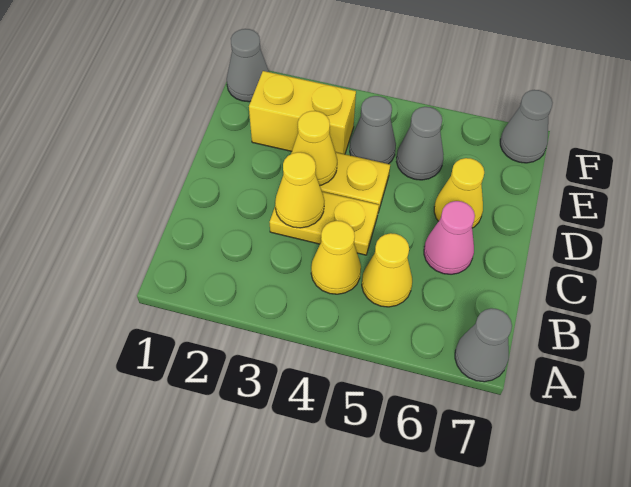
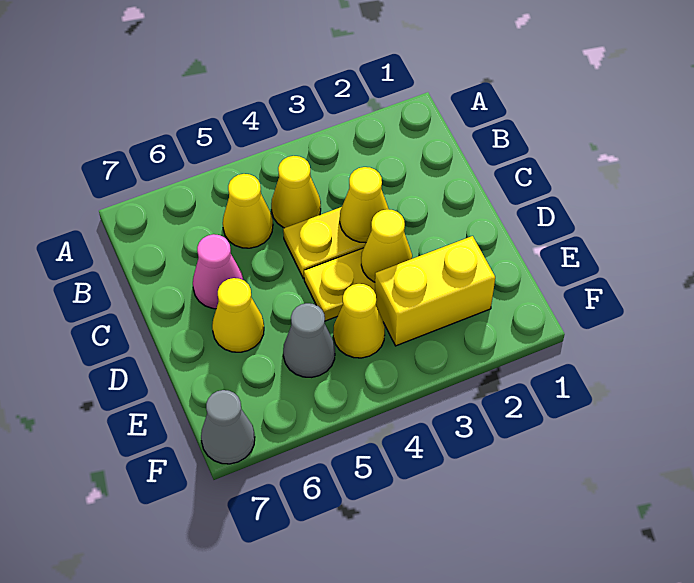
grey 1x1 cone [455,308,512,382] -> none
grey 1x1 cone [350,96,396,164] -> yellow 1x1 cone [333,284,385,358]
grey 1x1 cone [227,29,269,102] -> none

